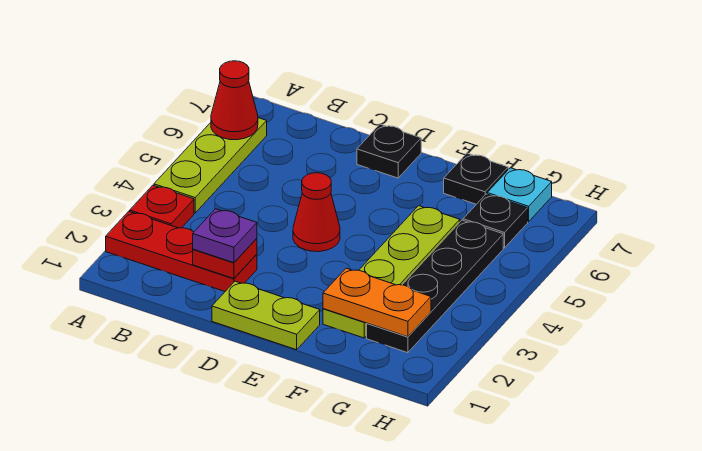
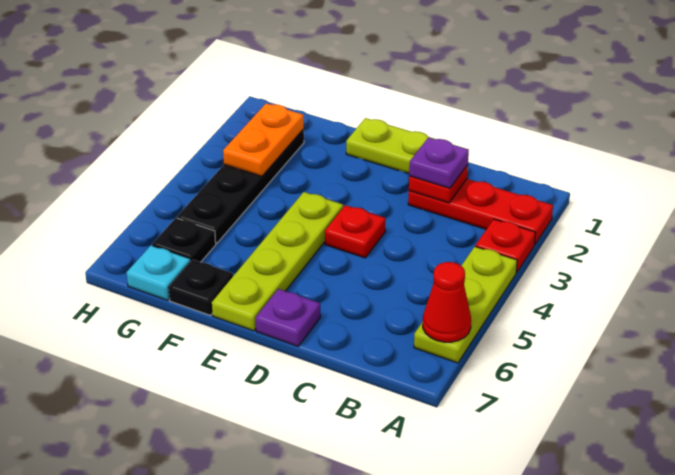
red 1x1 cone [293,173,340,252] -> red 1x1 plate [325,205,386,258]
black 1x1 plate [357,124,421,178] -> purple 1x1 plate [256,289,320,346]
lime 1x4 plate [323,206,460,338] -> lime 1x4 plate moved to [212,192,343,331]
orange 1x2 plate [323,268,431,337] -> orange 1x2 plate turned to [223,103,304,176]

